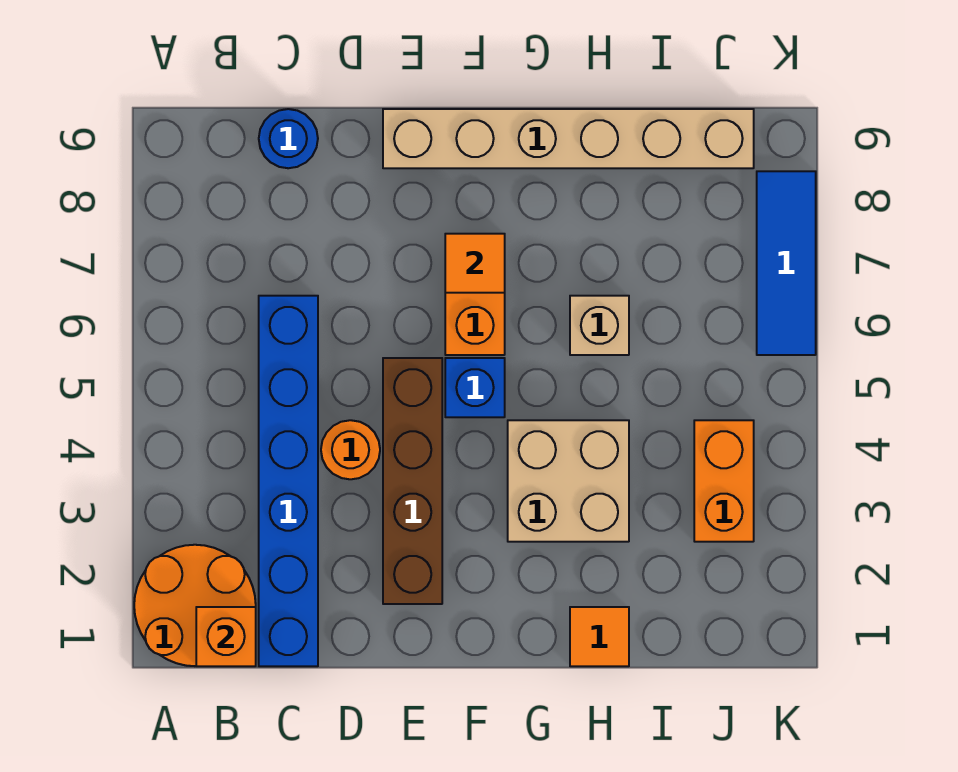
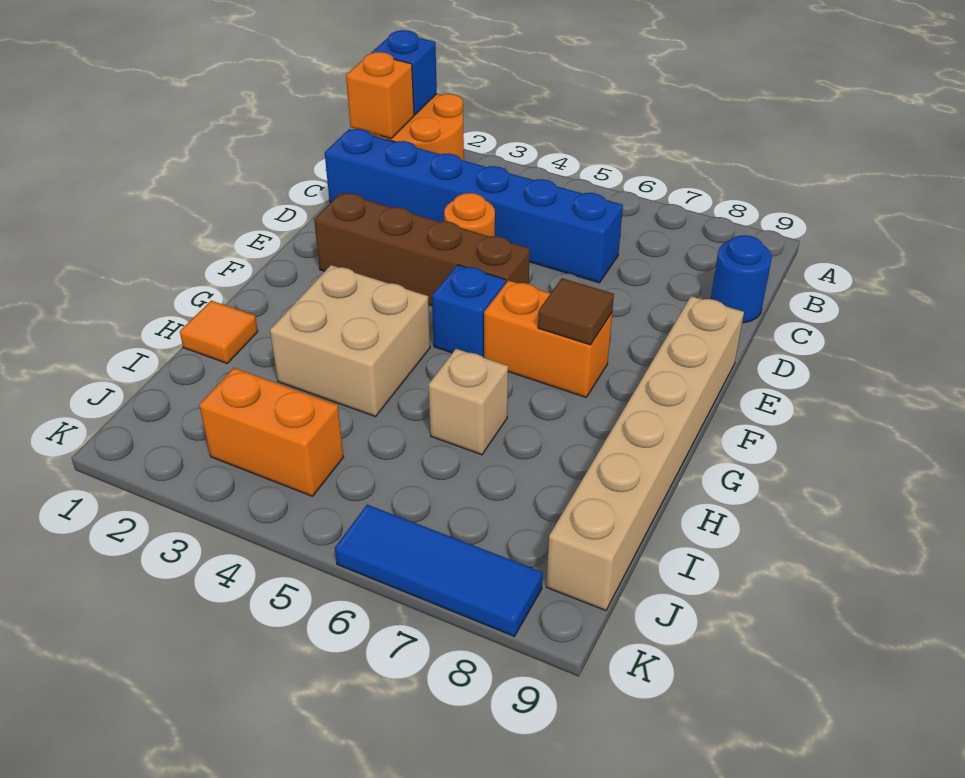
none -> blue 1x1 brick [372,30,437,115]
orange 1x1 tile [445,234,505,293] -> brown 1x1 tile [538,278,614,345]

